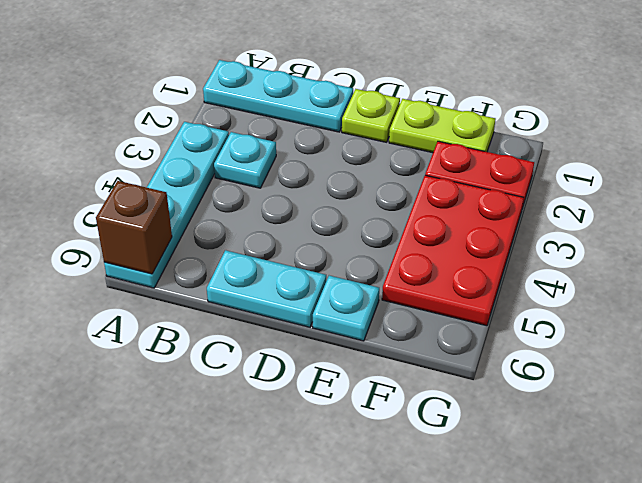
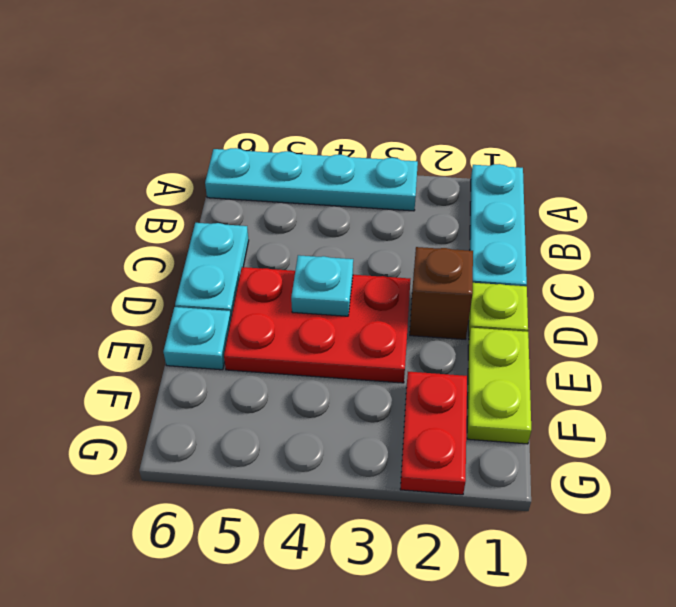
brown 1x1 brick [96,181,172,274] -> brown 1x1 brick moved to [410,247,473,339]
cyan 1x1 plate [214,132,276,188] -> cyan 1x1 plate moved to [291,255,353,316]
red 2x3 plate [382,175,524,326] -> red 2x3 plate moved to [224,267,410,383]

